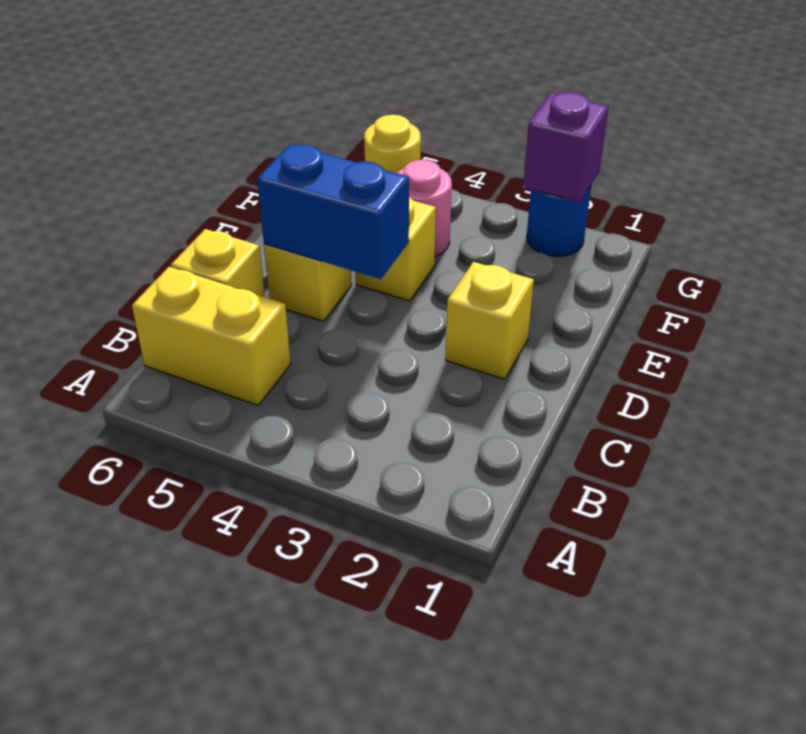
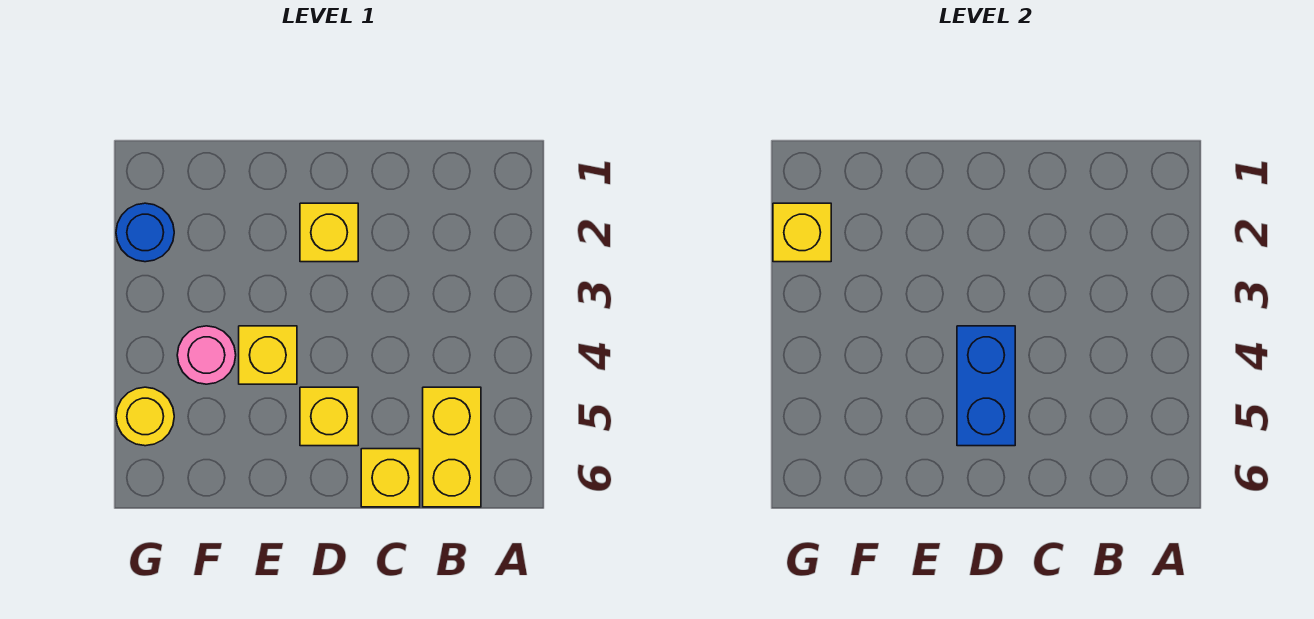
purple 1x1 brick [523,92,608,202] -> yellow 1x1 brick [773,203,831,262]

